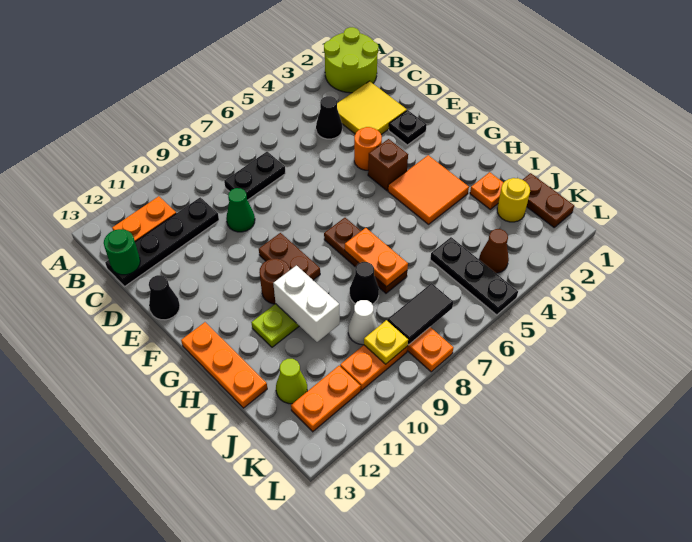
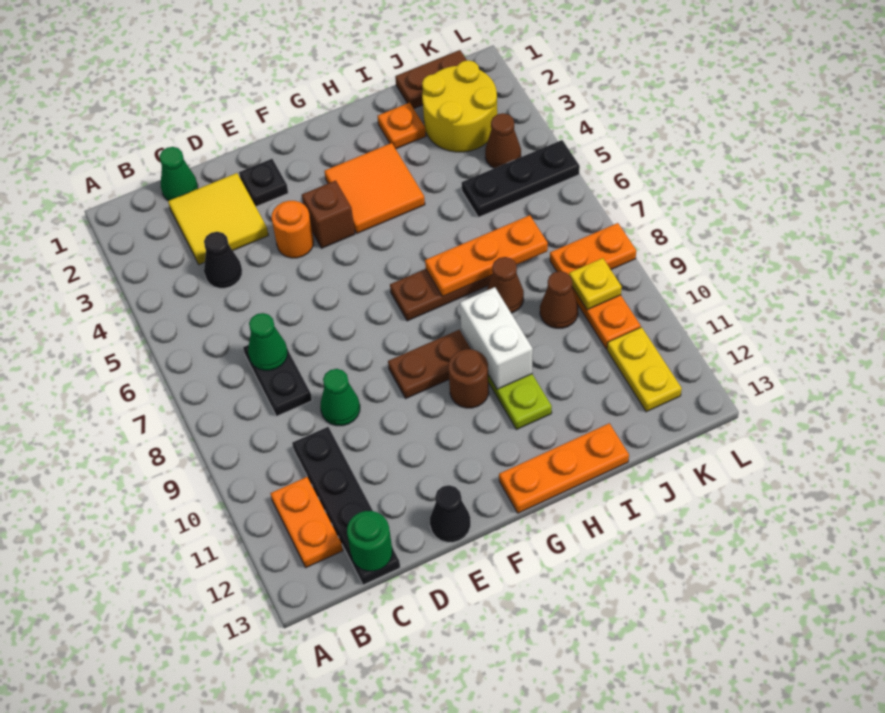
lime 2x2 round brick [324,27,378,93] -> none
none -> green 1x1 cone [160,147,198,201]
none -> green 1x1 cone [248,313,288,371]
orange 1x2 plate [345,228,408,287] -> orange 1x3 plate [425,215,548,297]
white 1x2 brick [273,266,340,342] -> white 1x2 brick turned to [460,287,533,389]
black 1x1 cone [349,262,379,304] -> brown 1x1 cone [487,257,524,313]
yellow 1x1 round brick [497,178,530,222] -> yellow 2x2 round brick [422,60,497,152]
white 1x1 cone [348,300,378,345] -> brown 1x1 cone [540,271,578,328]
lime 1x1 cone [276,359,307,404] -> none
black 1x2 tile [387,283,453,345] -> none
orange 1x2 plate [291,366,361,432] -> yellow 1x2 plate [607,327,682,412]

